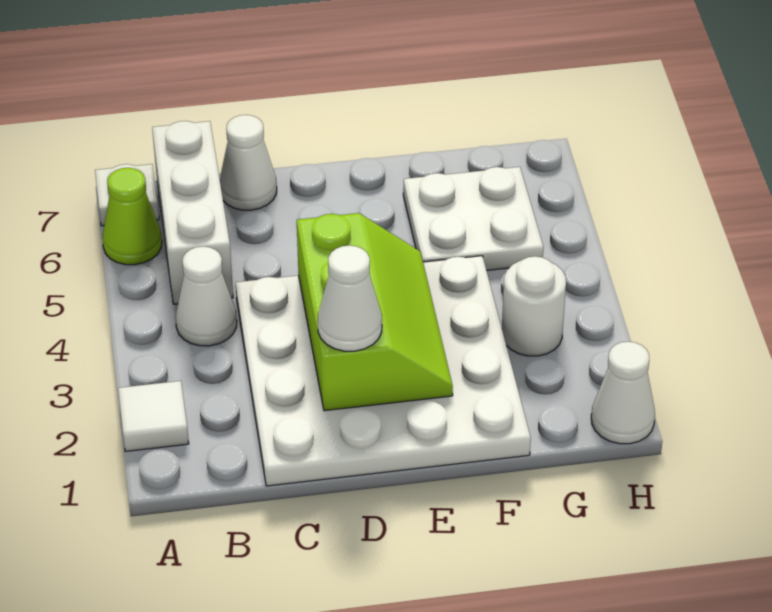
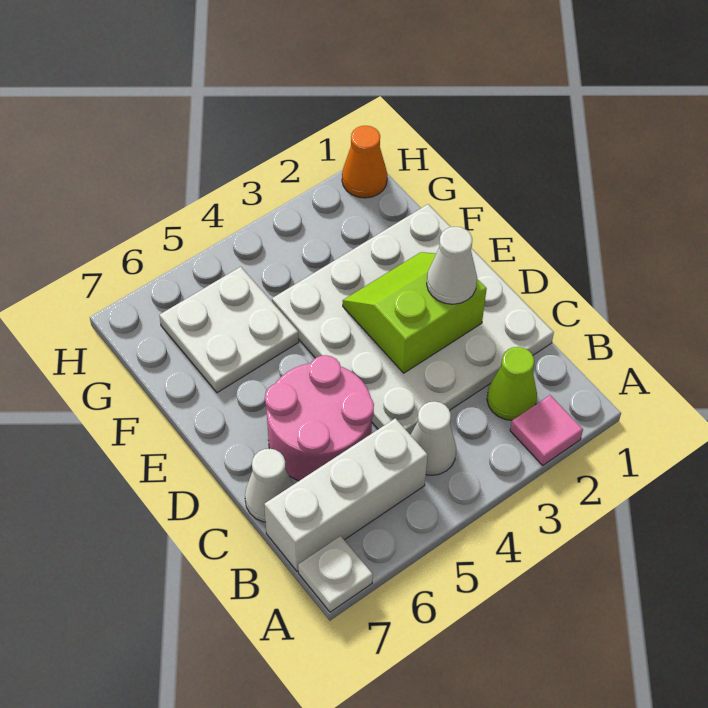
white 1x1 tile [118,381,189,451] -> pink 1x1 tile [510,395,583,465]
lime 1x1 cone [102,168,162,265] -> lime 1x1 cone moved to [487,347,537,420]
none -> pink 2x2 round brick [265,355,374,481]
lime 2x3 slope [297,213,453,411] -> lime 2x2 slope [343,252,487,373]
white 1x1 round brick [502,256,566,356] -> none
white 1x1 cone [591,342,655,444] -> orange 1x1 cone [342,126,387,198]

